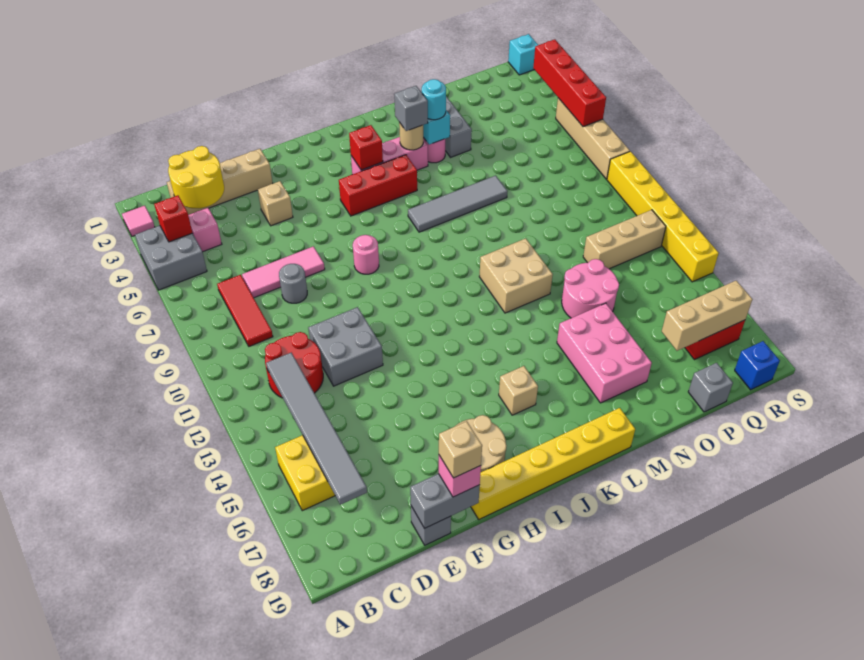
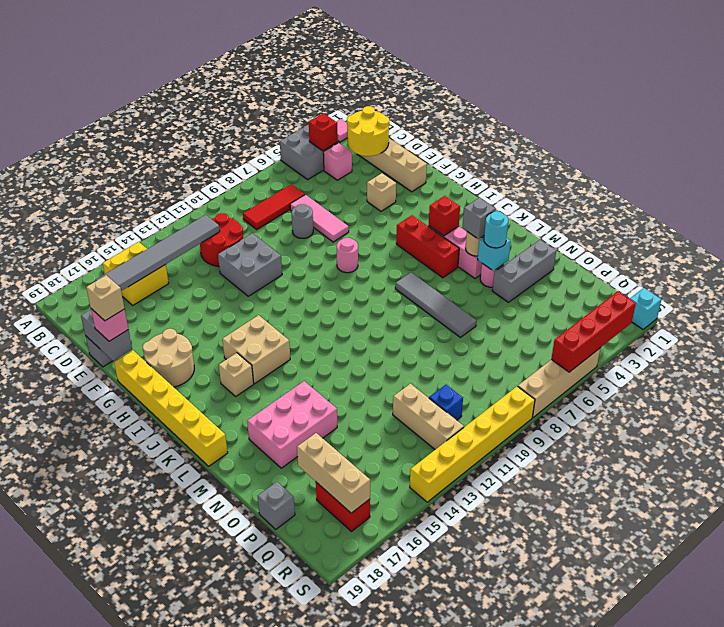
tan 2x2 brick [479,238,553,313] -> tan 2x2 brick moved to [222,315,290,384]
pink 2x2 round brick [562,259,619,318] -> none
blue 1x1 brick [735,341,780,390] -> blue 1x1 brick moved to [429,385,463,420]

